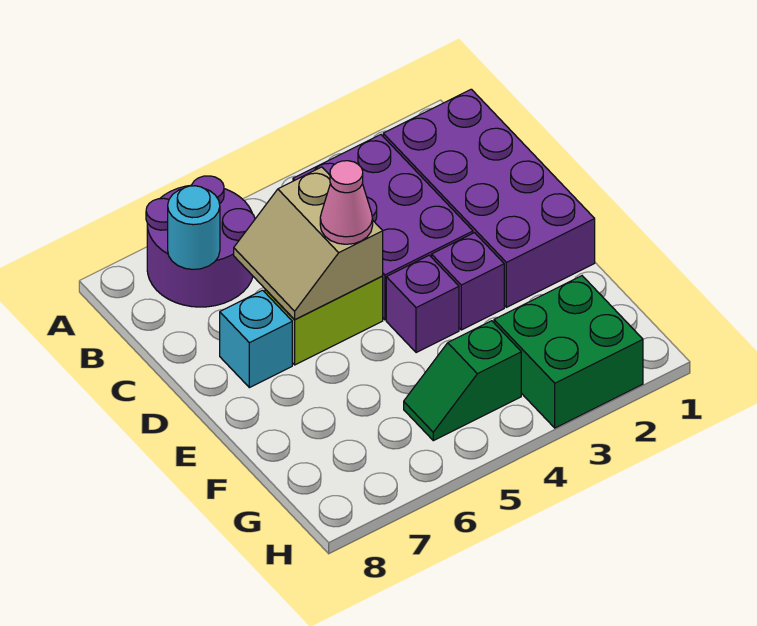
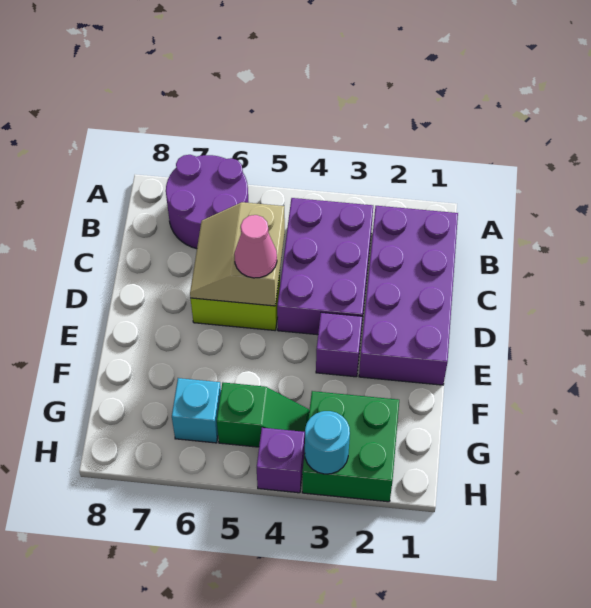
cyan 1x1 round brick [168,186,220,269] -> cyan 1x1 round brick moved to [305,411,350,474]
cyan 1x1 brick [220,290,292,388] -> cyan 1x1 brick moved to [172,378,221,443]
purple 1x1 brick [386,255,459,353] -> purple 1x1 brick moved to [257,428,305,493]
green 1x2 slope [404,321,521,441] -> green 1x2 slope turned to [217,383,309,447]

